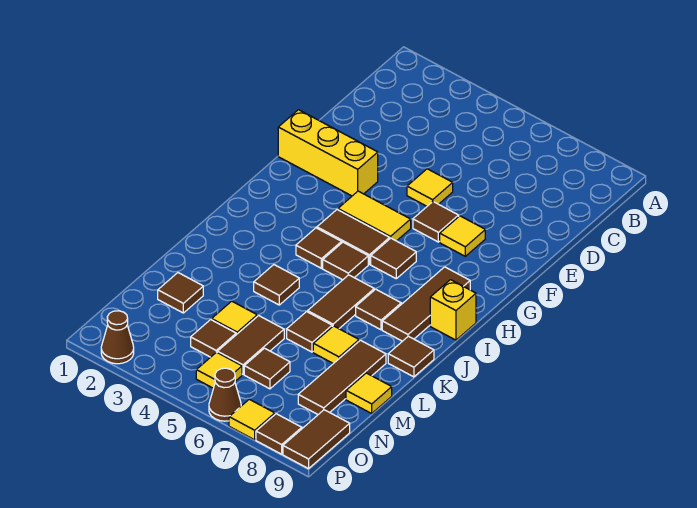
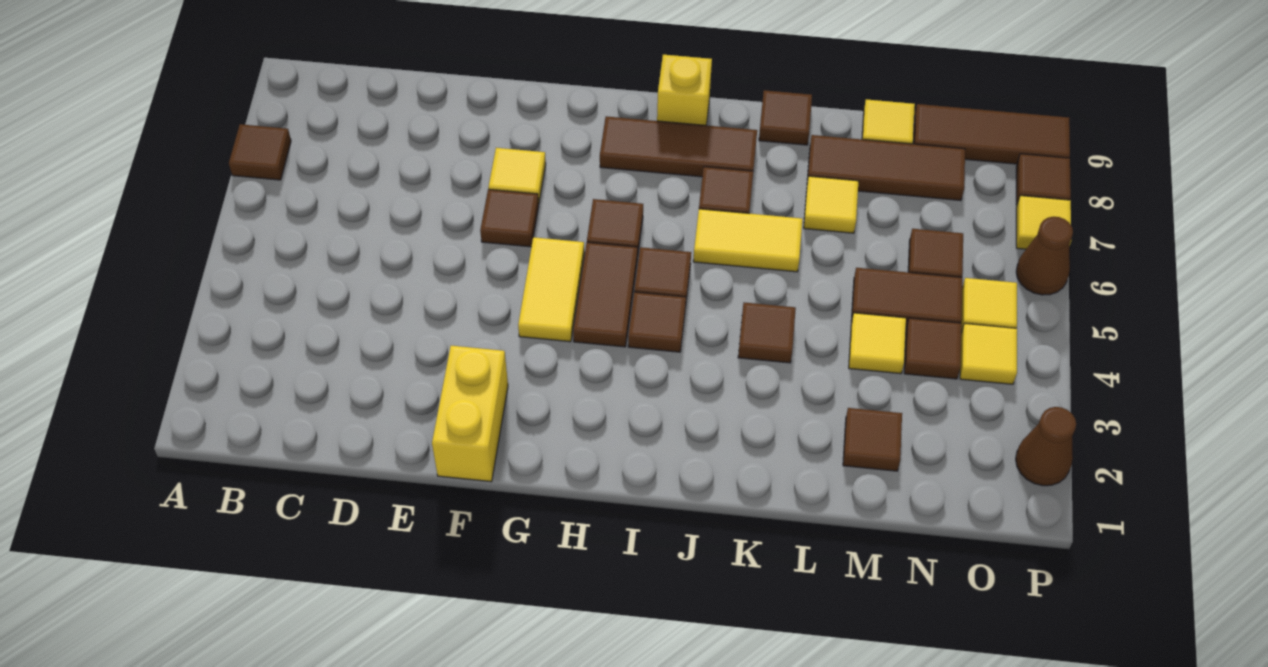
yellow 1x1 tile [407,169,453,206] -> yellow 1x1 tile moved to [960,323,1017,384]
yellow 1x3 brick [278,110,378,196] -> yellow 1x2 brick [432,346,508,482]
brown 1x2 tile [308,275,374,329] -> yellow 1x2 tile [693,209,803,272]
brown 1x1 tile [287,312,332,352] -> brown 1x1 tile moved to [229,124,291,180]
brown 1x2 tile [283,410,350,469] -> brown 1x3 tile [913,104,1070,164]

